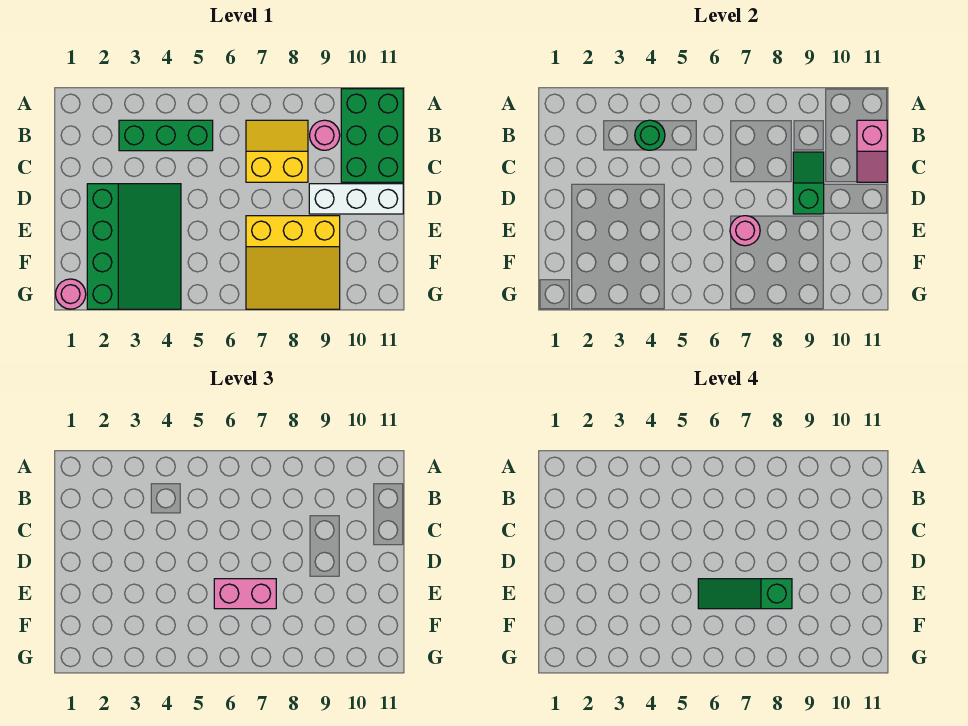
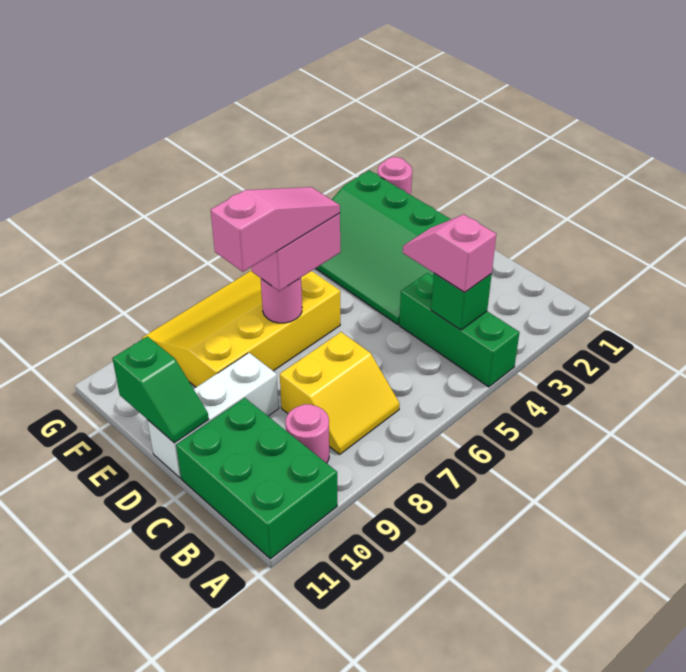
green 1x3 brick [119,120,213,151] -> green 1x3 brick turned to [399,273,520,387]
green 1x1 round brick [635,120,665,150] -> green 1x1 brick [431,273,492,330]
pink 1x2 slope [857,120,887,182] -> pink 1x2 slope moved to [403,215,496,292]
green 1x2 slope [793,152,824,214] -> green 1x2 slope moved to [112,336,209,443]
green 1x3 slope [698,579,792,609] -> pink 1x3 slope [211,187,340,272]
yellow 3x3 slope [246,216,340,309] -> yellow 3x4 slope [142,270,340,387]

